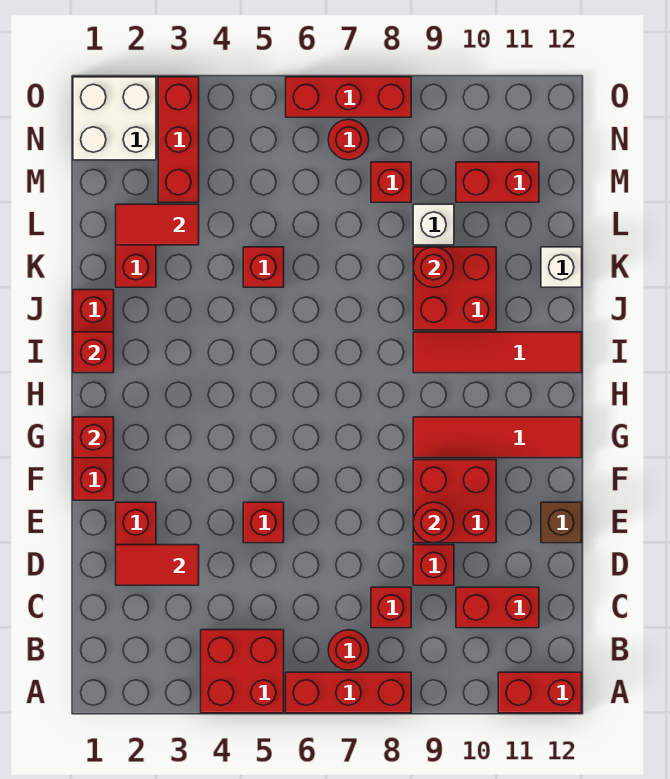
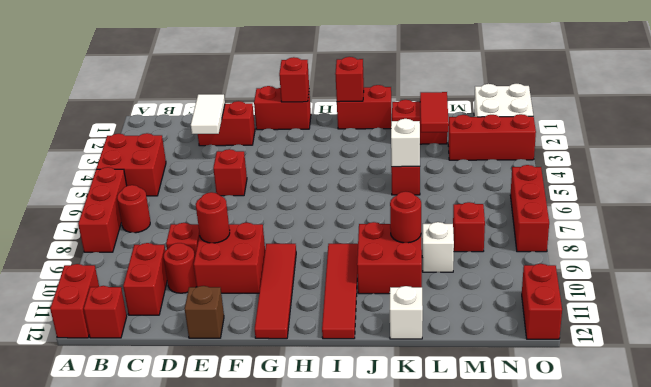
red 1x1 brick [371,587,411,628] -> red 1x1 brick moved to [84,286,127,338]
red 1x2 tile [116,545,199,585] -> white 1x2 tile [191,94,225,134]
none -> white 1x1 brick [391,119,420,167]
red 1x2 brick [456,162,539,202] -> red 1x2 brick moved to [522,264,562,339]
red 1x1 round brick [328,119,369,160] -> red 1x1 round brick moved to [164,243,197,293]

